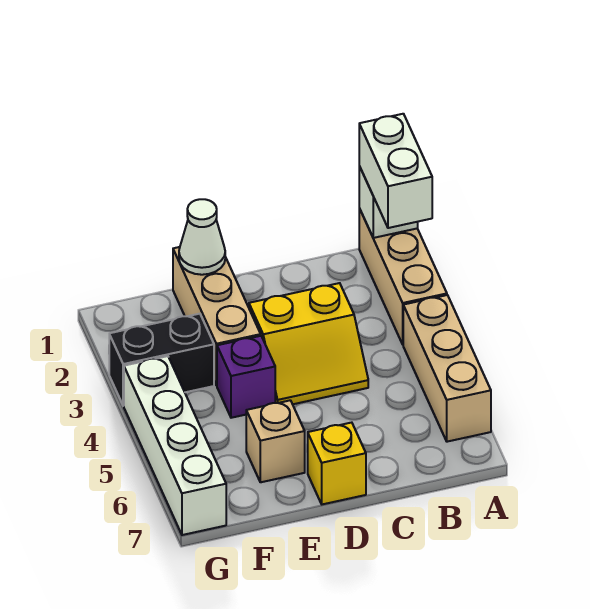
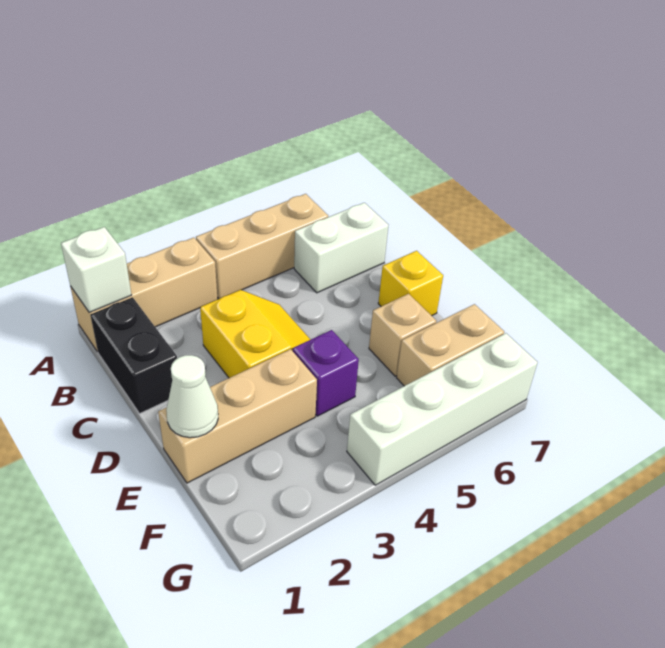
white 1x2 brick [359,114,432,228] -> white 1x2 brick moved to [294,203,388,293]
black 1x2 brick [109,314,214,406] -> black 1x2 brick moved to [91,297,177,414]
none -> tan 1x2 brick [397,304,504,386]

